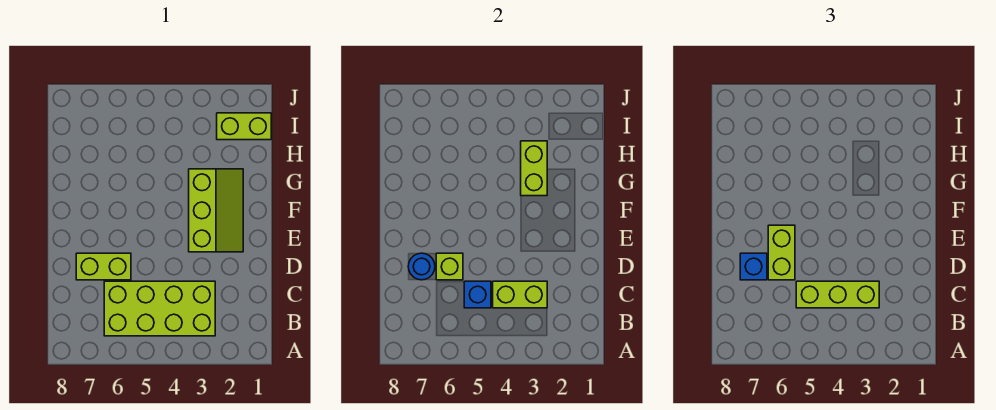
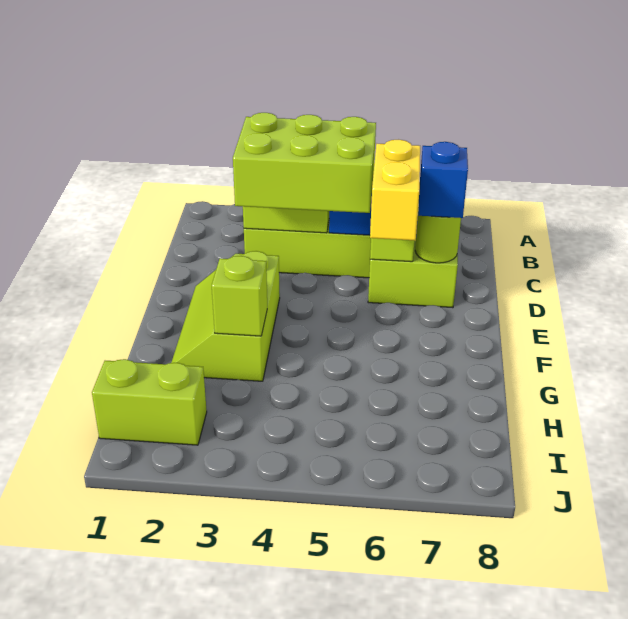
lime 1x3 brick [796,281,879,308] -> lime 2x3 brick [233,113,376,213]
lime 1x2 brick [768,225,795,280] -> yellow 1x2 brick [370,140,420,241]
blue 1x1 round brick [408,253,435,280] -> lime 1x1 round brick [415,207,461,263]
lime 1x2 brick [521,141,547,196] -> lime 1x1 brick [212,256,267,336]

